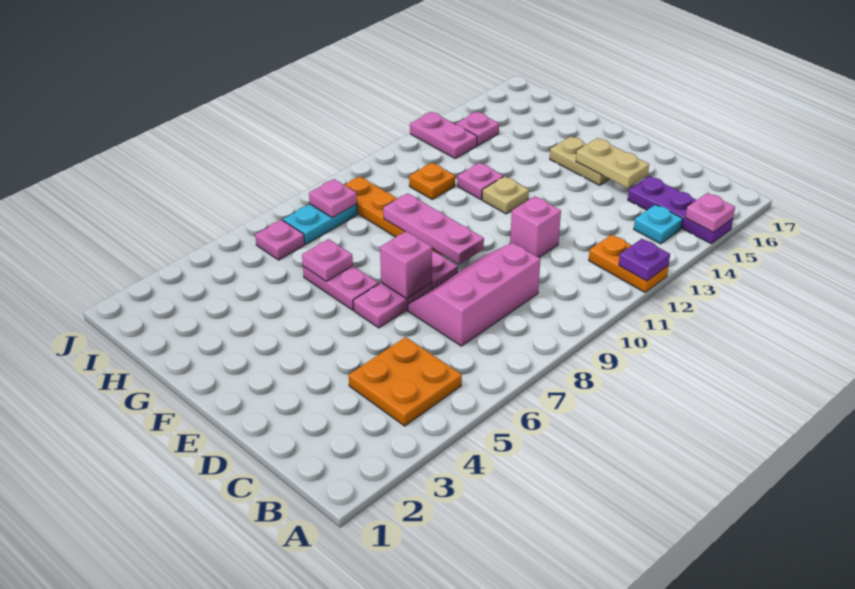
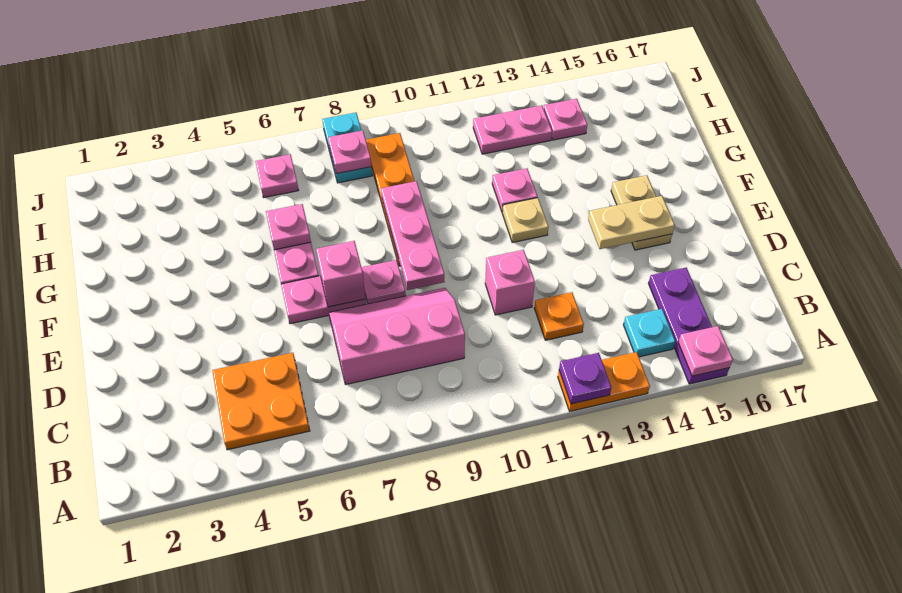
orange 1x2 plate [589,235,668,292] -> orange 1x2 plate turned to [558,352,650,411]
tan 1x2 plate [576,138,649,188] -> tan 1x2 plate turned to [588,196,675,249]
orange 1x1 plate [409,163,455,200] -> orange 1x1 plate moved to [534,292,584,340]
cyan 1x2 plate [283,204,357,244] -> cyan 1x2 plate turned to [322,113,372,183]
pink 1x2 plate [410,112,477,158] -> pink 1x2 plate turned to [473,105,552,154]

